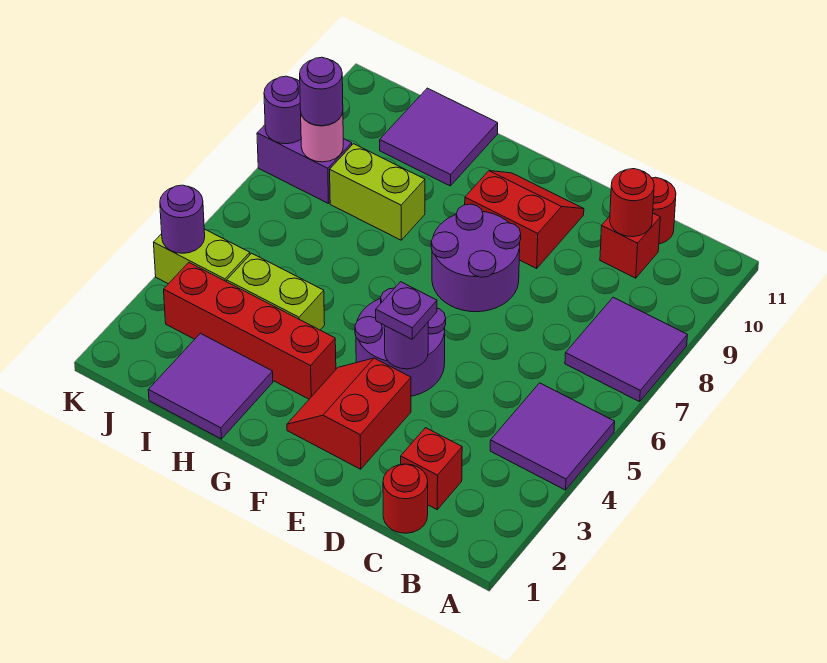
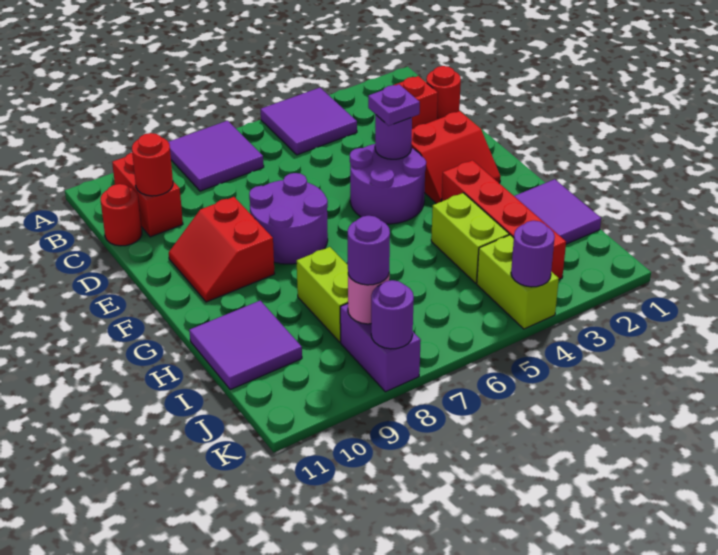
red 1x1 brick [600,213,660,278] -> red 1x2 brick [112,153,183,237]

